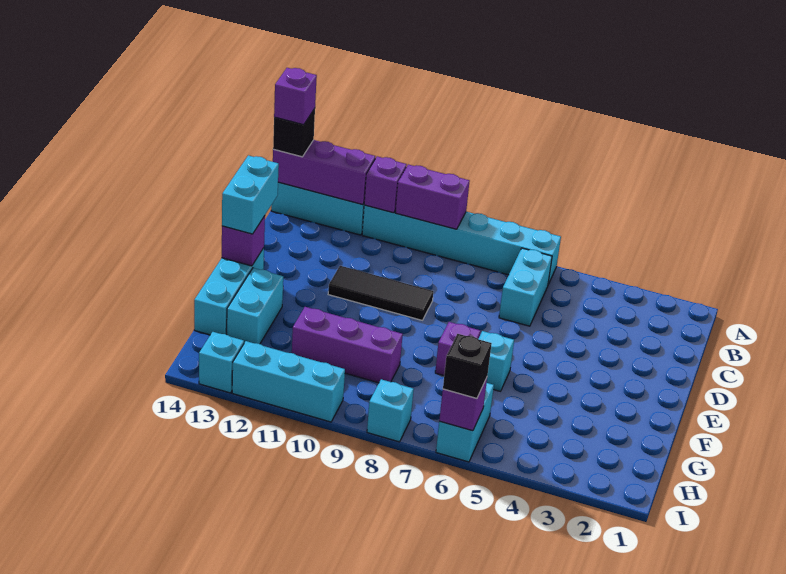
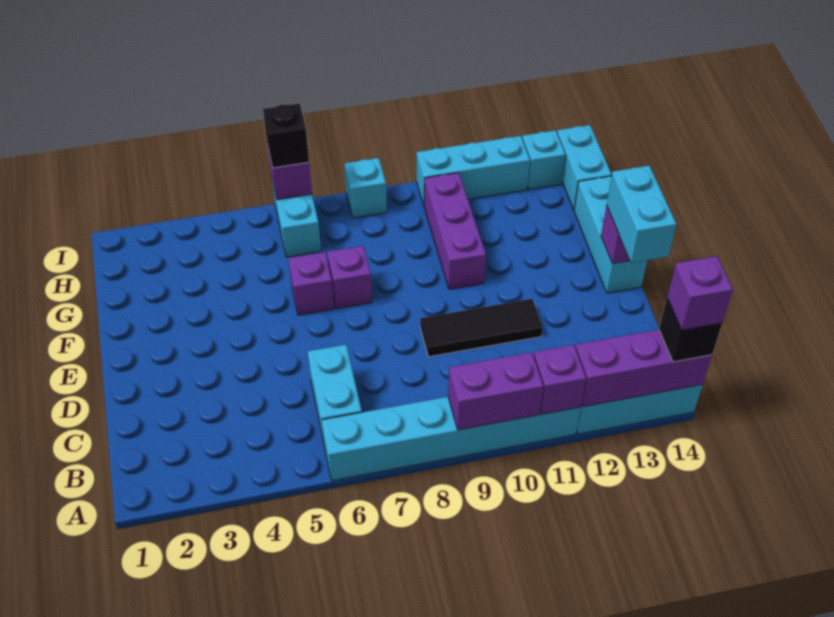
cyan 1x1 brick [479,331,514,391] -> purple 1x1 brick [289,252,334,315]
cyan 1x2 brick [227,268,283,344] -> cyan 1x2 brick moved to [557,125,612,210]
purple 1x3 brick [292,307,403,383] -> purple 1x3 brick turned to [424,173,486,289]

